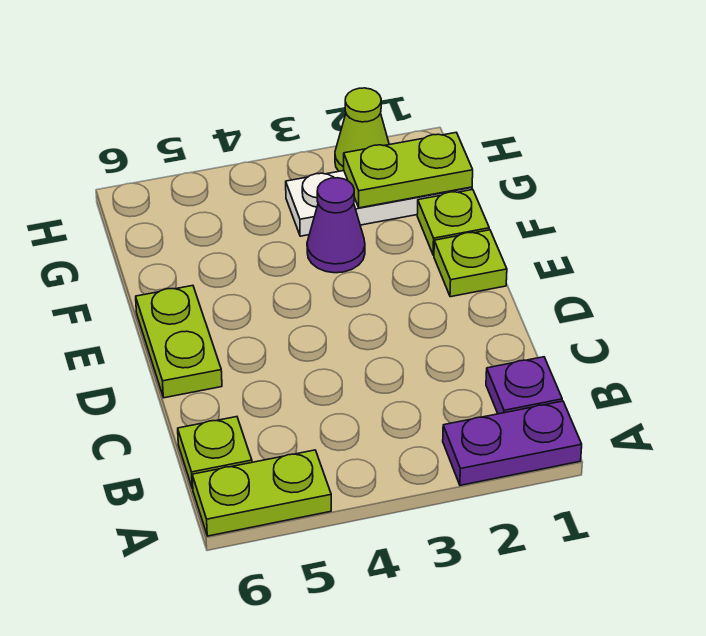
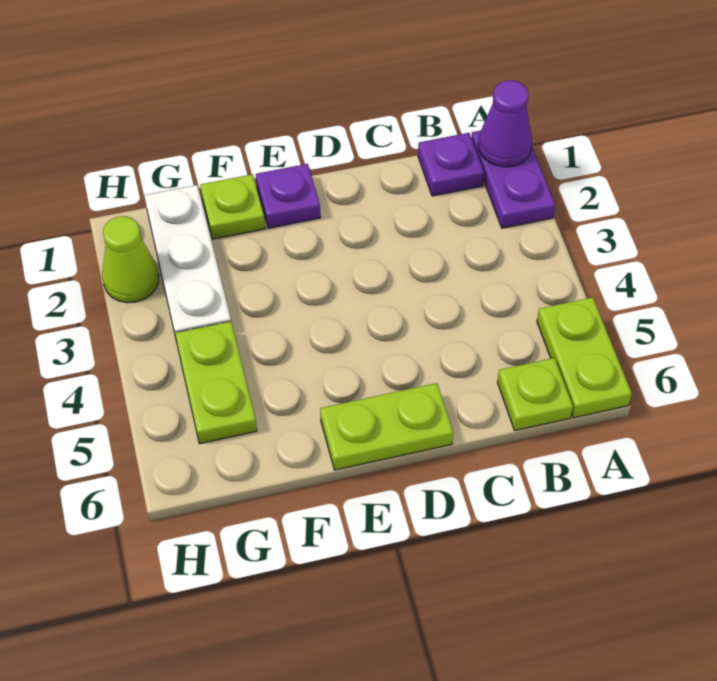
lime 1x1 plate [434,230,507,297] -> purple 1x1 plate [256,164,321,228]
purple 1x1 cone [307,178,365,273] -> purple 1x1 cone moved to [478,80,532,167]
lime 1x2 plate [344,132,473,208] -> lime 1x2 plate moved to [175,321,257,444]

